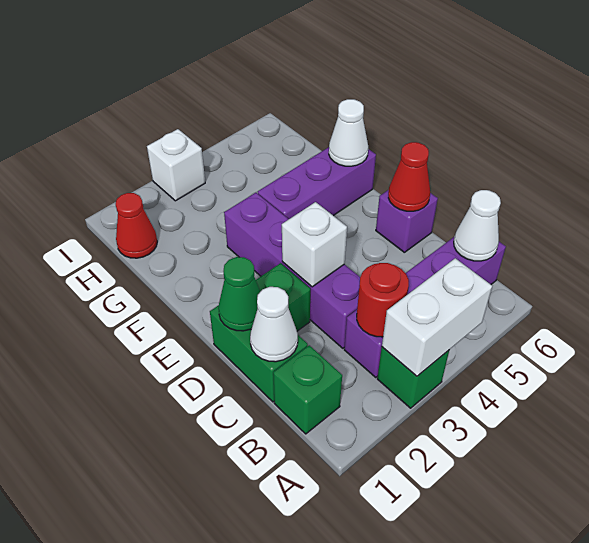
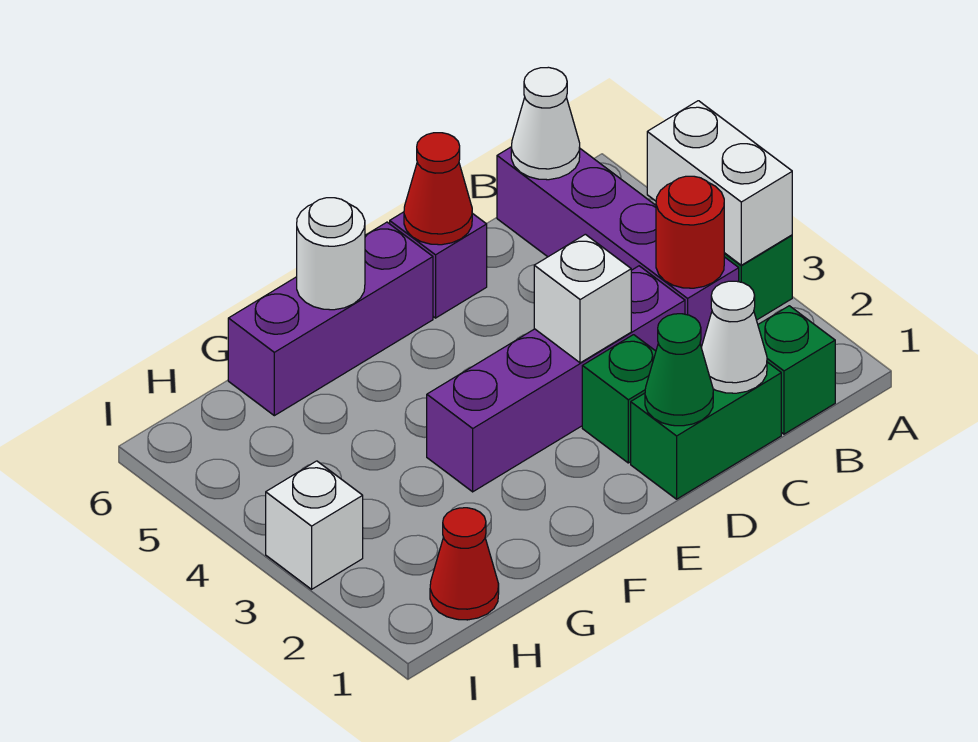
purple 1x3 brick [258,147,376,219] -> purple 1x3 brick turned to [228,222,433,416]
white 1x1 cone [329,99,368,166] -> white 1x1 round brick [297,198,365,310]

